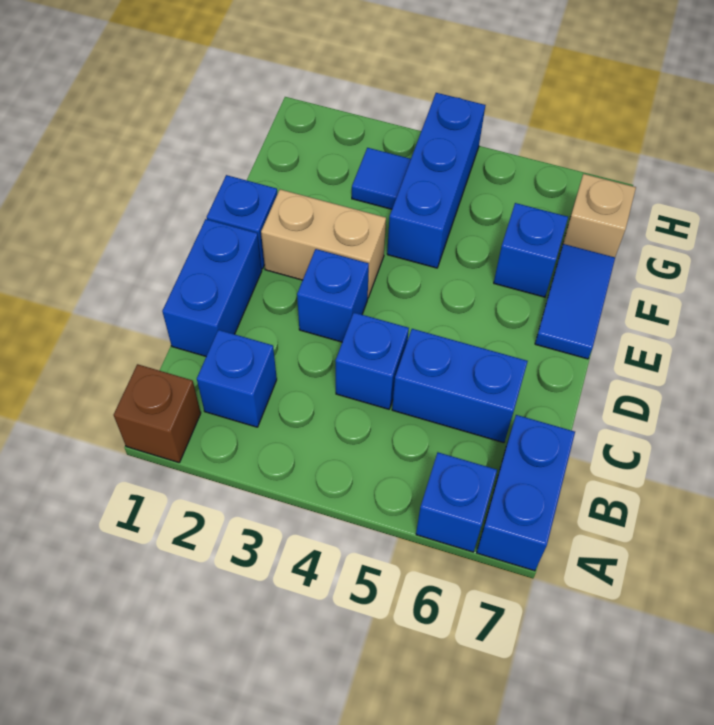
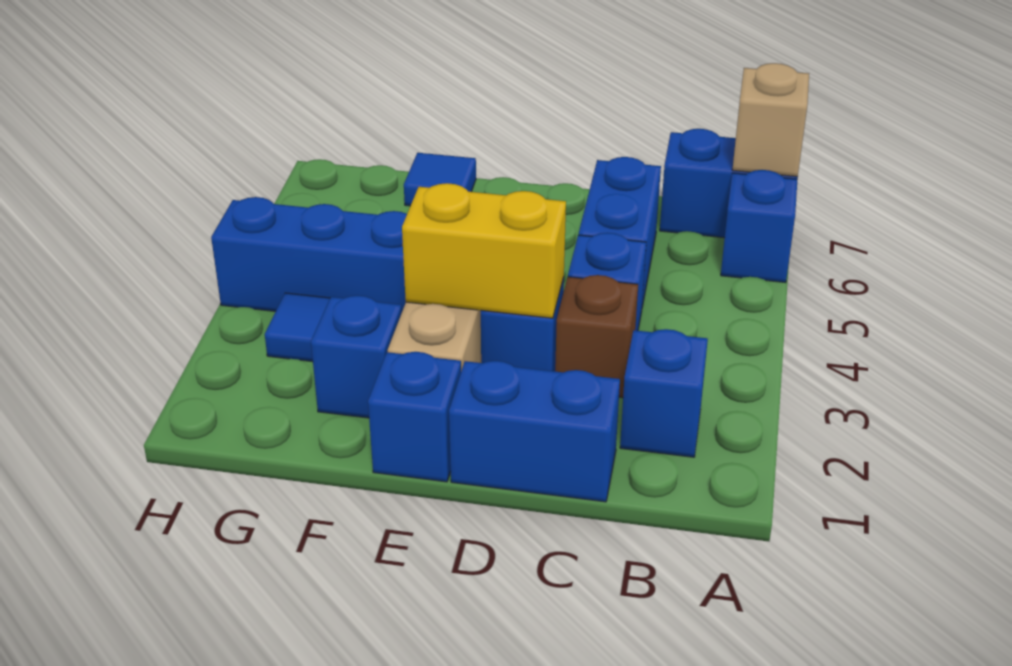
brown 1x1 brick [114,364,201,462] -> brown 1x1 brick moved to [555,275,638,398]
none -> yellow 1x2 brick [402,183,566,318]
blue 1x2 tile [535,244,615,359] -> blue 1x1 tile [404,153,476,206]
blue 1x1 brick [494,203,568,297] -> blue 1x1 brick moved to [311,295,402,418]
tan 1x1 brick [563,174,636,257] -> tan 1x1 brick moved to [732,63,809,177]

